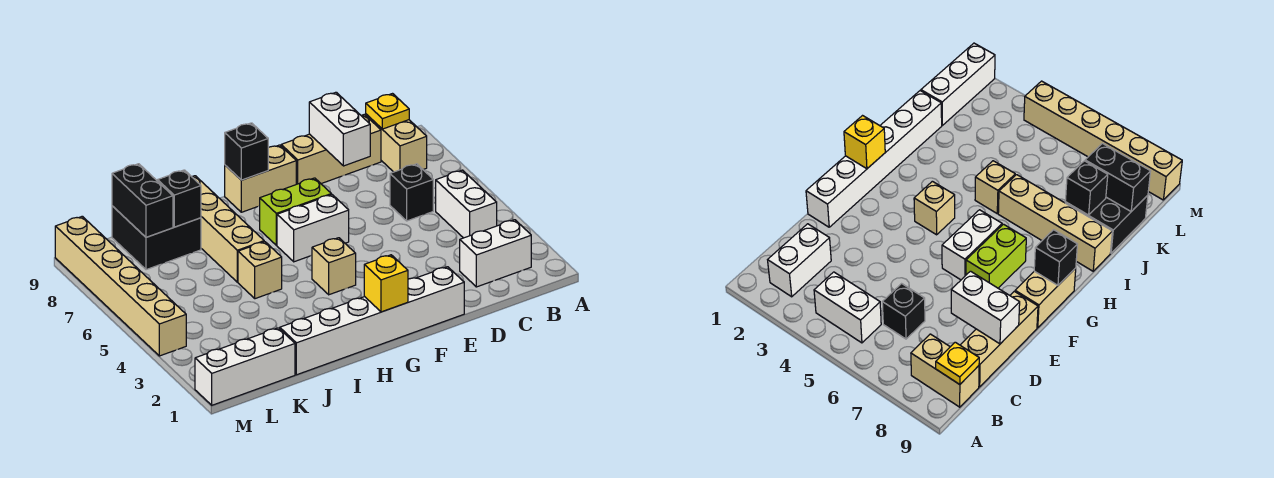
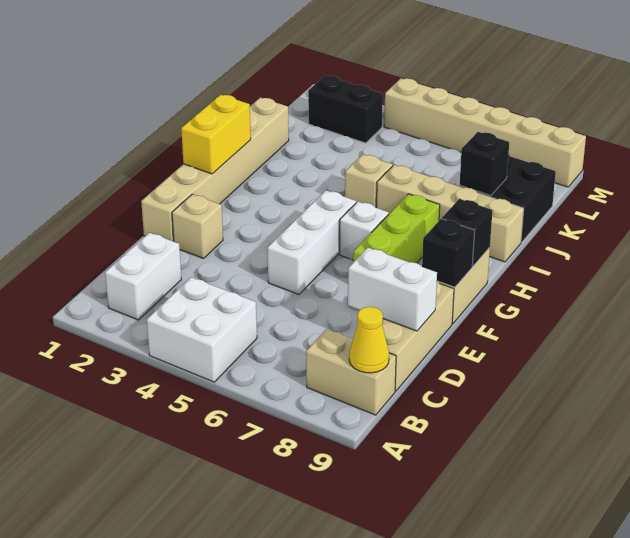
white 1x2 brick [436,170,497,238] -> white 2x2 brick [147,277,257,382]
yellow 1x1 plate [366,94,409,129] -> yellow 1x1 cone [349,307,389,373]
black 1x1 brick [390,164,433,221] -> black 1x1 brick moved to [422,219,475,287]
white 1x6 brick [280,267,464,375] -> tan 1x6 brick [141,97,289,242]
white 1x2 brick [277,194,349,262] -> white 1x1 brick [340,202,389,260]
lime 1x2 brick [260,178,331,245] -> lime 1x3 brick [353,194,440,263]
yellow 1x1 brick [364,255,408,312] -> yellow 1x2 brick [181,95,251,174]
tan 1x1 brick [312,238,356,295] -> tan 1x1 brick moved to [172,194,223,259]
white 1x3 brick [195,328,295,405] -> white 1x3 brick moved to [267,190,356,294]
black 1x2 brick [112,164,173,237] -> black 1x2 brick moved to [308,75,383,143]

